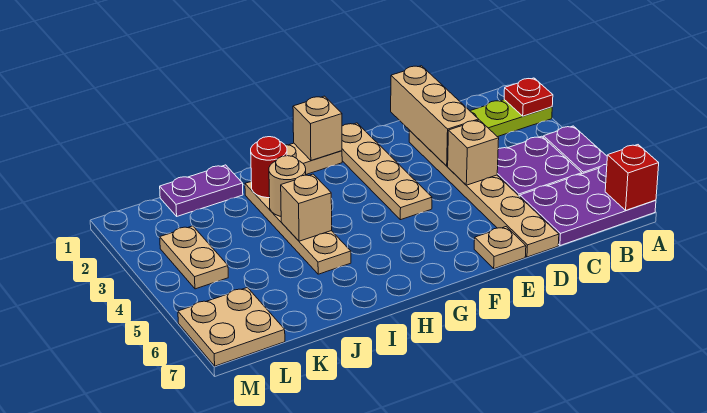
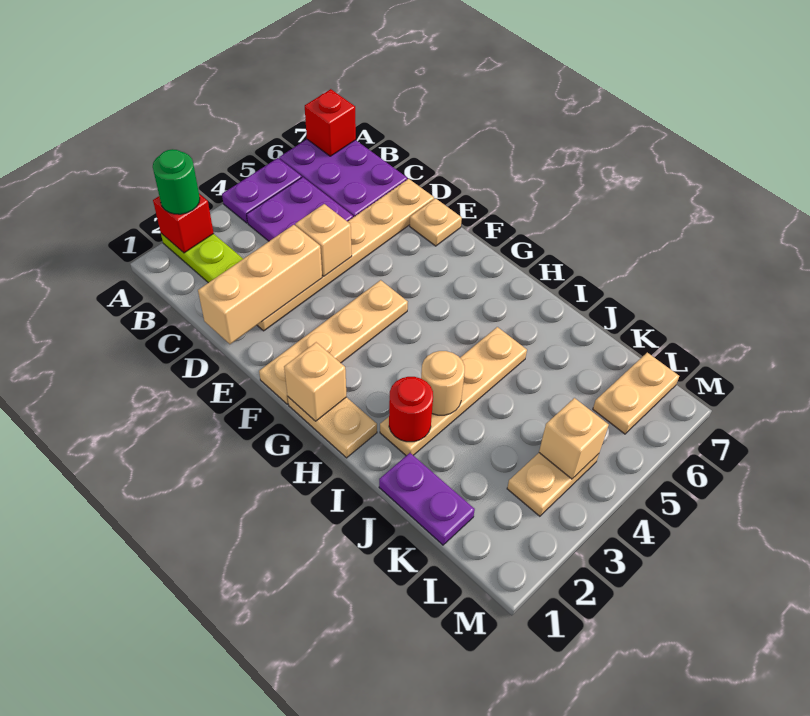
red 1x1 plate [504,78,553,116] -> red 1x1 brick [153,194,214,253]
none -> green 1x1 round brick [153,149,200,214]
tan 1x1 brick [281,174,332,241] -> tan 1x1 brick moved to [539,398,609,479]
tan 2x2 plate [178,287,285,366] -> tan 1x2 plate [593,353,679,434]

